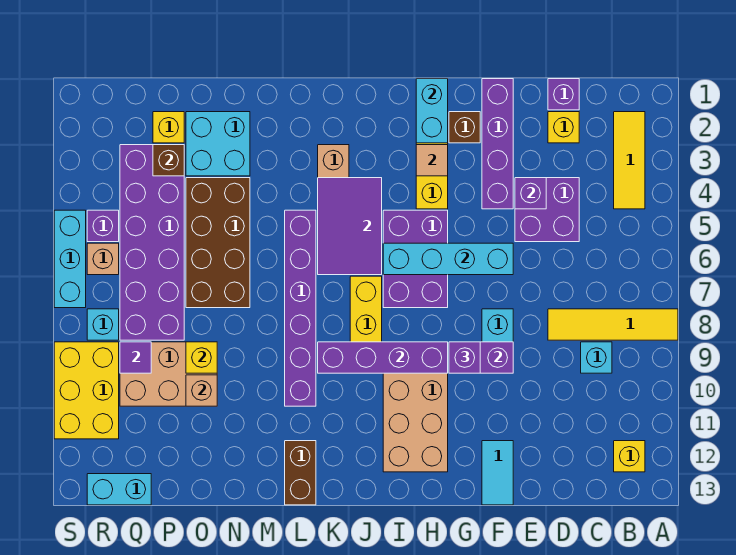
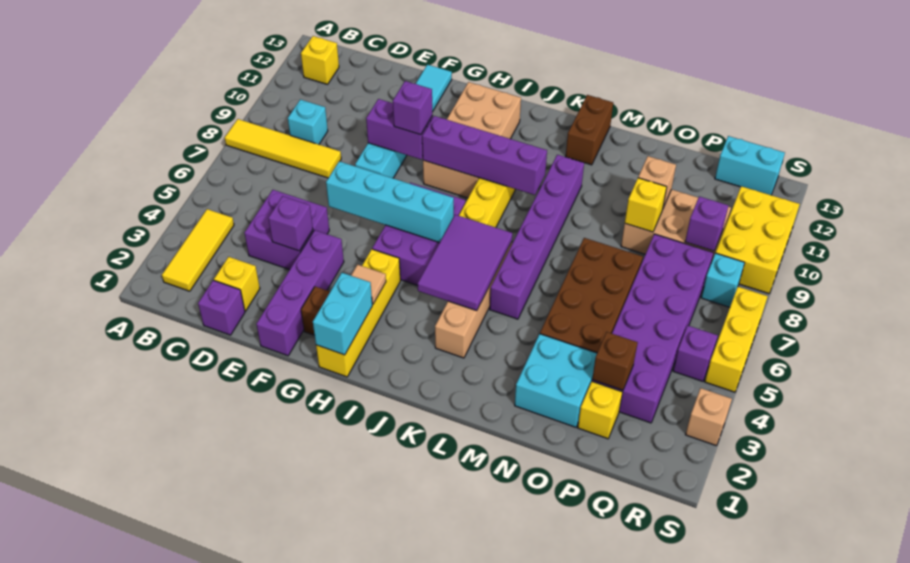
purple 1x1 tile [120,342,151,373] -> purple 1x1 brick [685,196,728,251]
tan 1x1 brick [87,243,119,275] -> tan 1x1 brick moved to [686,388,732,446]
cyan 1x3 brick [54,210,86,308] -> yellow 1x3 brick [705,287,768,392]

